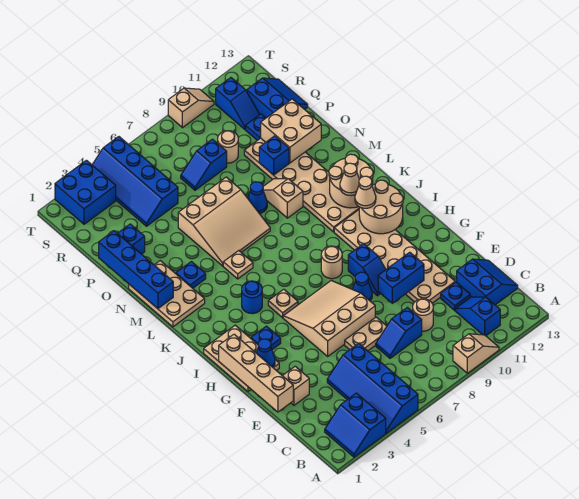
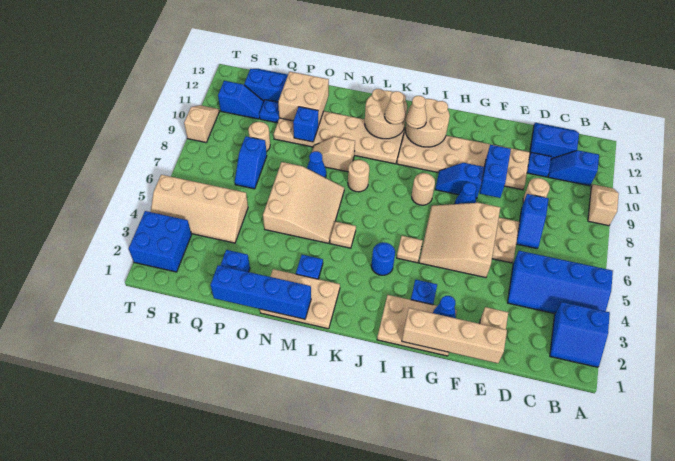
blue 1x2 slope [348,244,386,296] -> blue 1x2 slope turned to [435,163,484,198]
none -> tan 1x1 round brick [348,160,369,192]
blue 2x4 slope [92,137,178,226] -> tan 2x4 slope [151,175,248,243]

